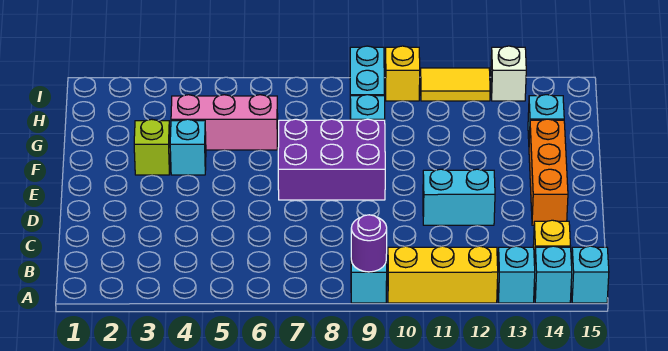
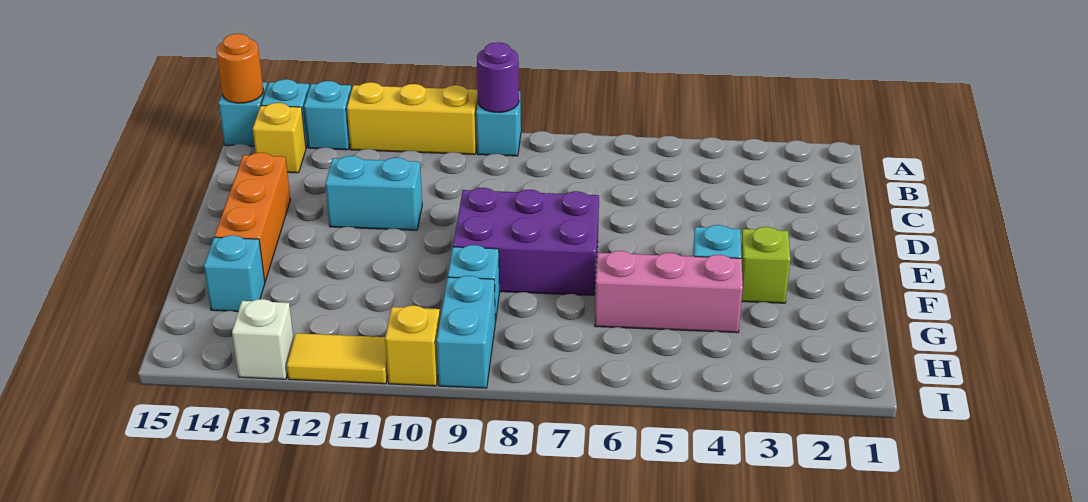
none -> orange 1x1 round brick [216,34,263,103]

